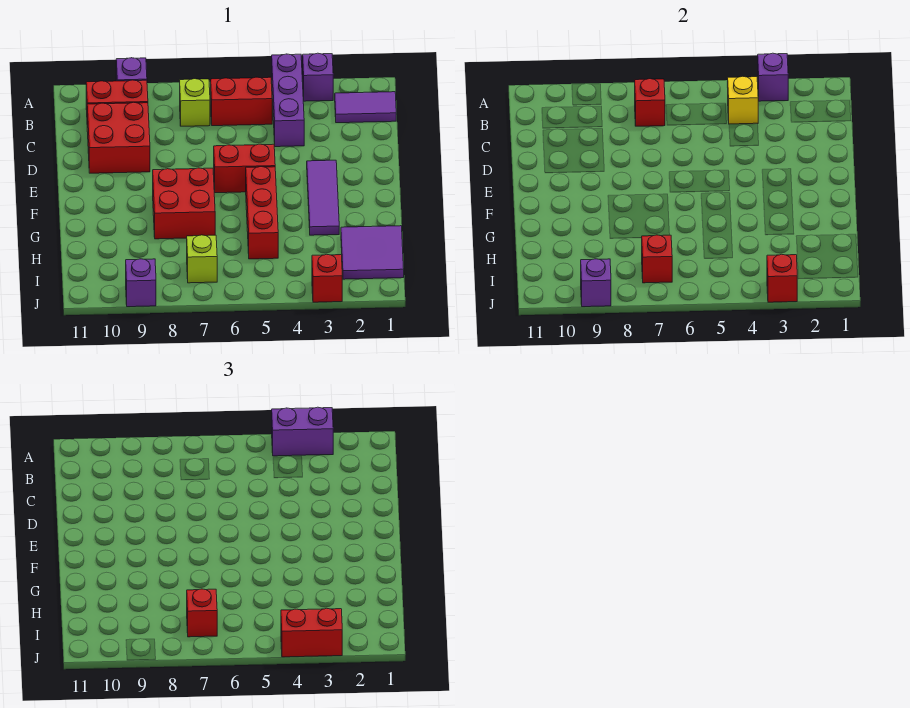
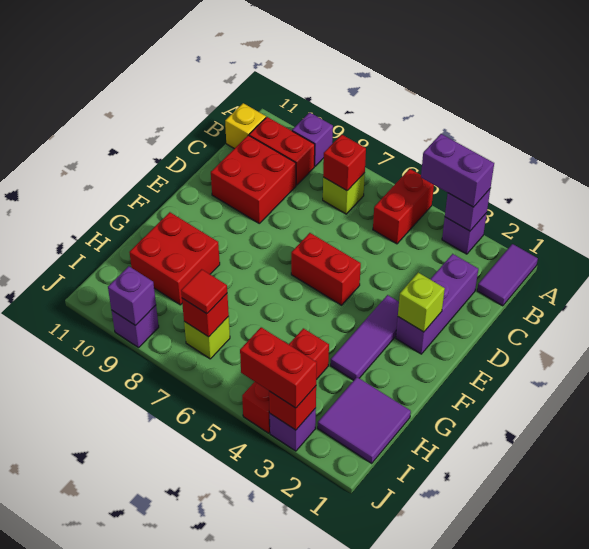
purple 1x3 brick [272,54,304,147] -> purple 1x3 brick moved to [396,254,478,354]
purple 1x2 tile [335,92,396,123] -> purple 1x2 tile turned to [477,244,538,306]
yellow 1x1 brick [727,76,758,124] -> yellow 1x1 brick moved to [225,103,266,149]
red 1x2 brick [211,77,272,126] -> red 1x2 brick turned to [373,169,434,244]
none -> lime 1x1 brick [398,272,445,332]
red 1x3 brick [246,167,278,259] -> red 1x3 brick moved to [242,328,329,433]
red 2x2 brick [153,168,215,239] -> red 2x2 brick moved to [129,212,220,305]
red 1x1 brick [187,589,217,637] -> red 1x1 tile [181,269,227,314]
red 1x1 brick [312,254,342,302] -> purple 1x1 brick [270,408,316,451]

